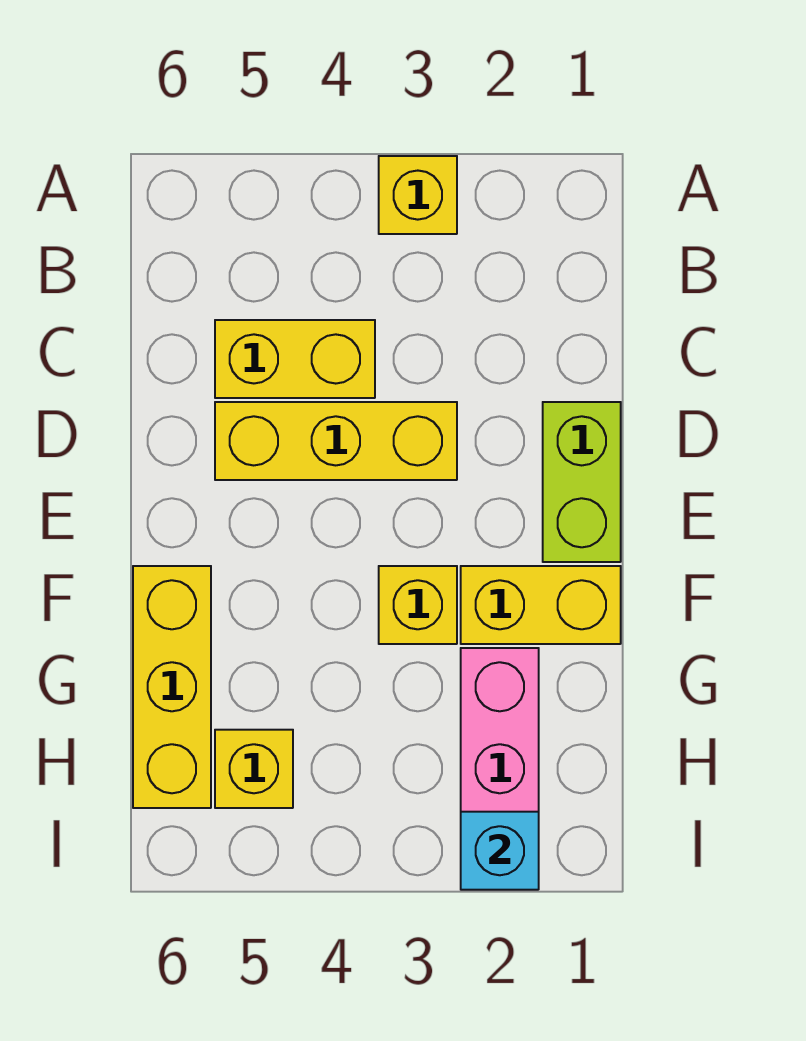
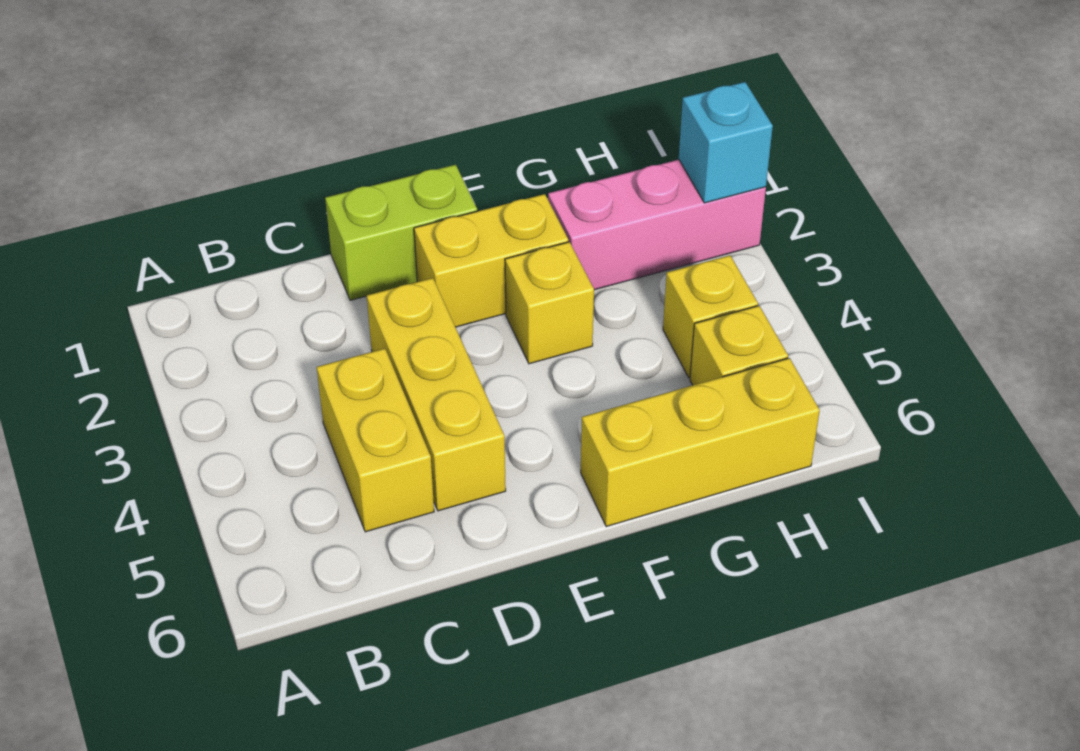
yellow 1x1 brick [379,156,457,234] -> yellow 1x1 brick moved to [663,255,758,378]
yellow 1x2 brick [461,566,621,644] -> yellow 1x2 brick turned to [414,194,568,327]

